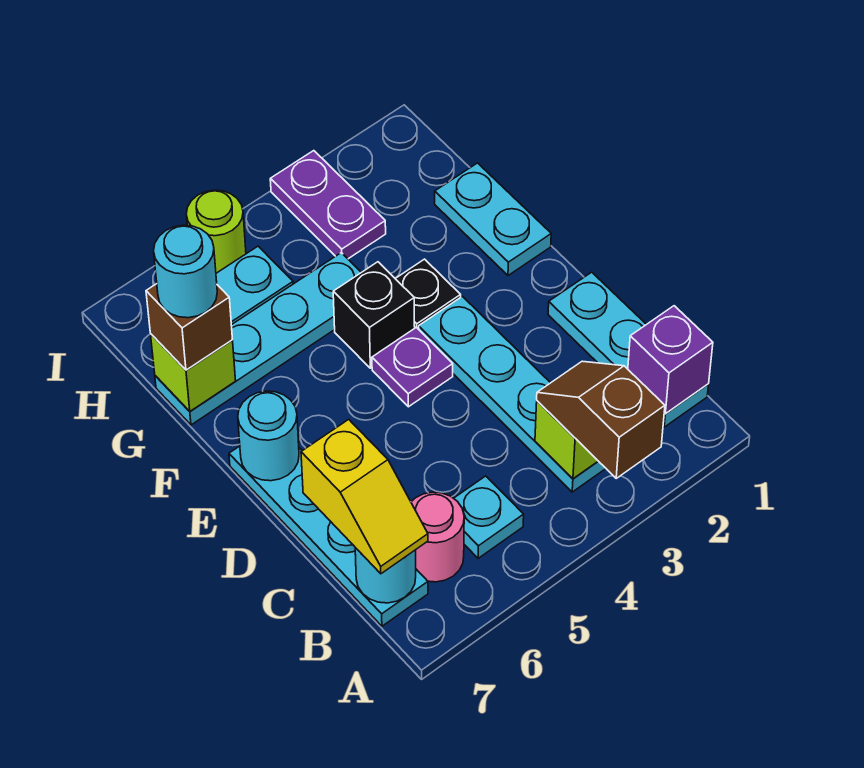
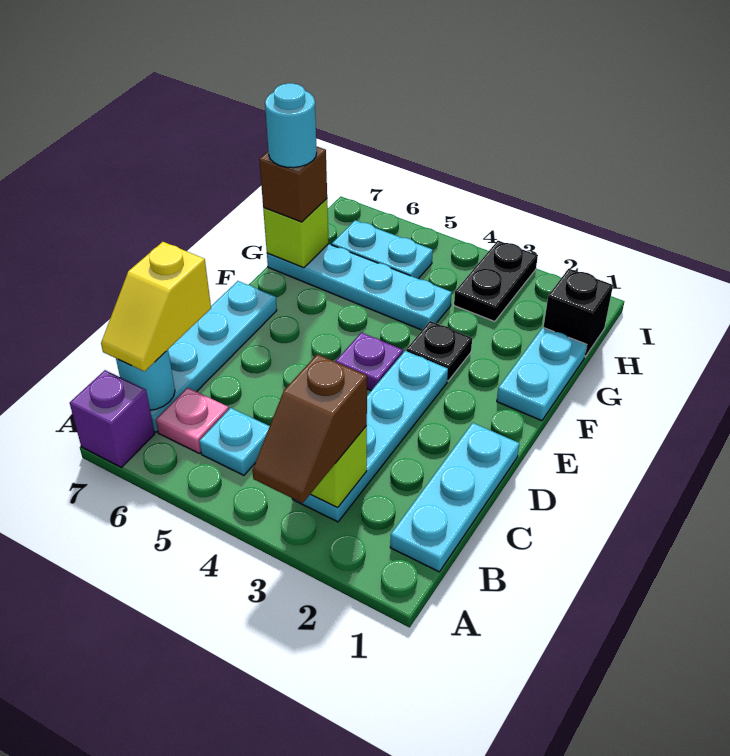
brown 1x2 slope [537,361,665,478] -> brown 1x2 slope turned to [252,354,367,503]
purple 1x1 brick [628,306,713,414] -> purple 1x1 brick moved to [70,370,155,467]
pink 1x1 round brick [411,492,464,582] -> pink 1x1 plate [156,388,229,453]
cyan 1x1 round brick [238,391,299,481] -> none
black 1x1 brick [333,262,415,368] -> black 1x1 brick moved to [543,269,613,357]
purple 1x2 plate [270,151,386,259] -> black 1x2 plate [454,241,538,322]
lime 1x1 round brick [186,190,246,273] -> none

